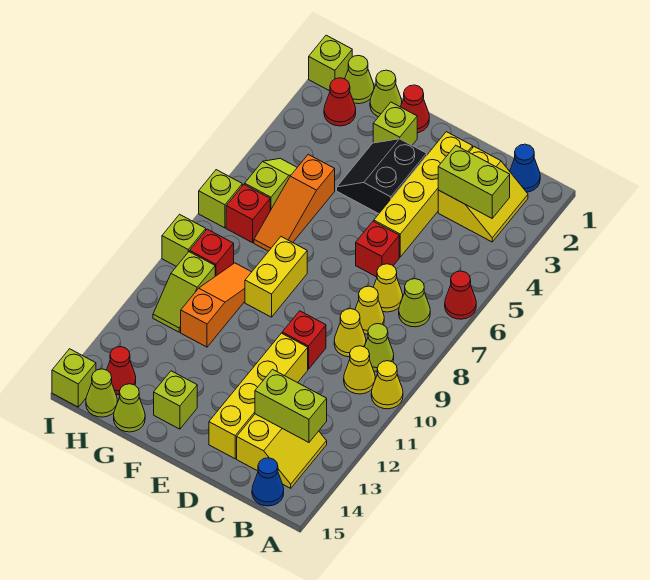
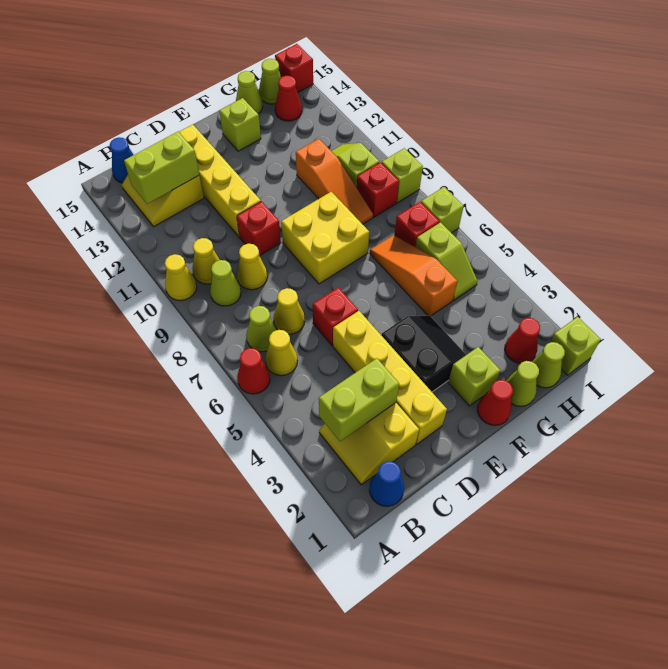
yellow 1x1 cone [355,286,384,334] -> yellow 1x1 cone moved to [265,330,298,376]
yellow 1x2 brick [245,237,307,317] -> yellow 2x2 brick [281,192,369,284]
lime 1x1 brick [52,349,96,407] -> red 1x1 brick [275,44,313,93]

